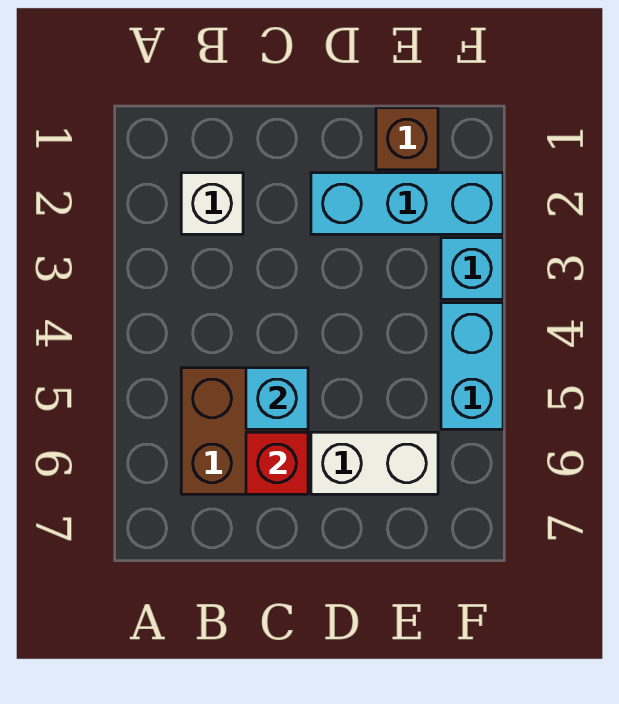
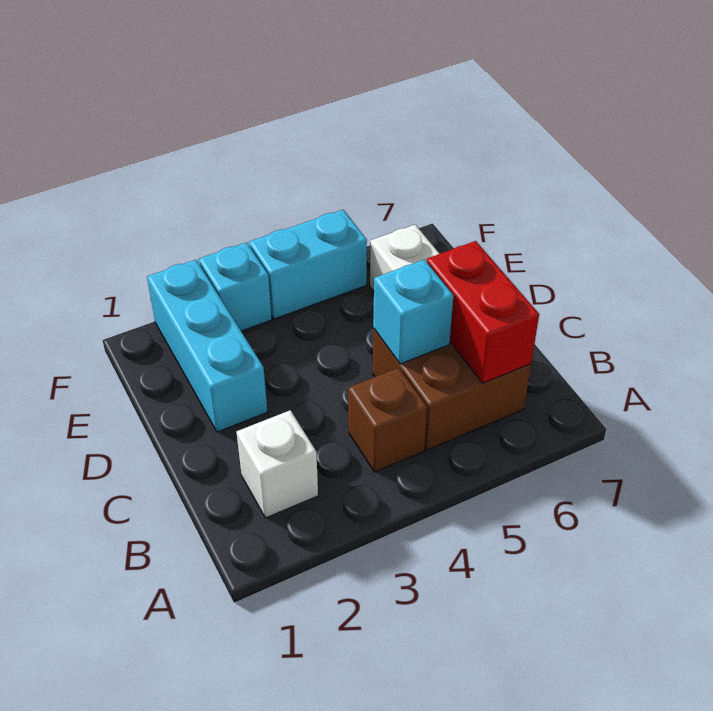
red 1x1 brick [246,432,308,494] -> red 1x2 brick [427,241,539,383]
brown 1x1 brick [376,108,438,170] -> brown 1x1 brick moved to [348,368,427,472]

